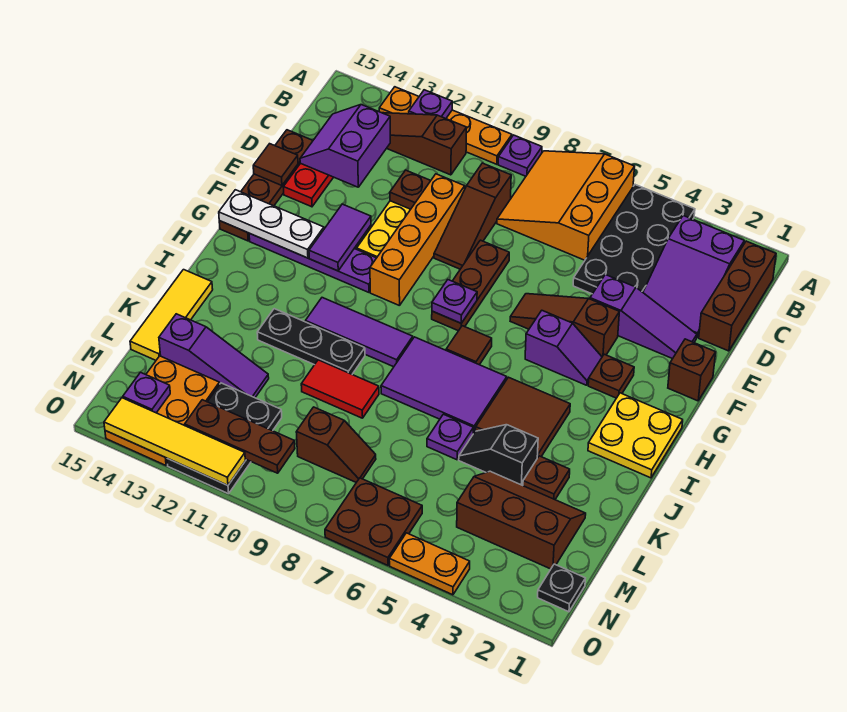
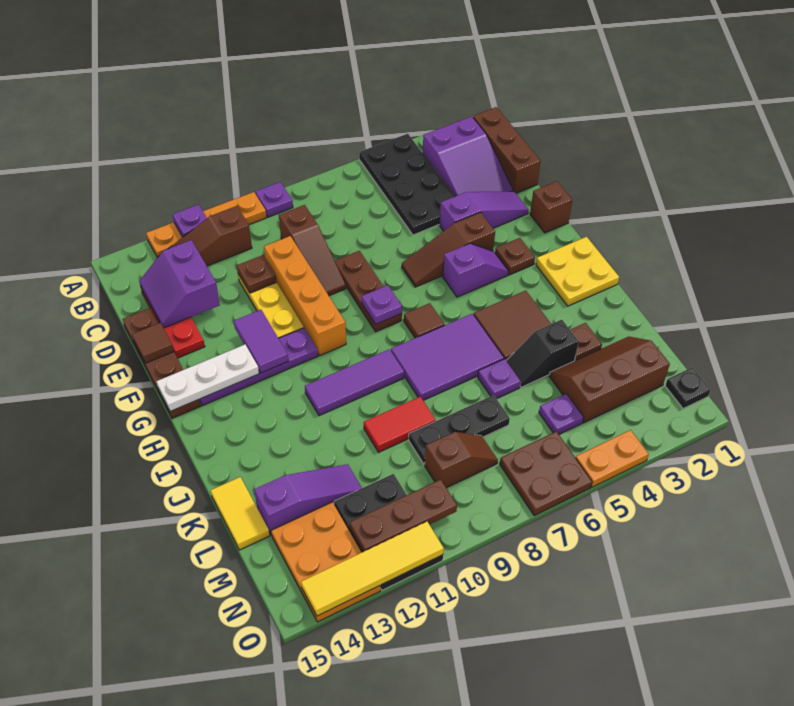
orange 3x3 slope [497,151,635,260] -> none
black 1x3 plate [257,309,365,374] -> black 1x3 plate moved to [409,395,510,464]
yellow 1x3 tile [130,270,213,360] -> yellow 1x2 tile [211,477,270,550]
purple 1x1 plate [123,372,170,413] -> purple 1x1 plate moved to [539,394,583,434]

